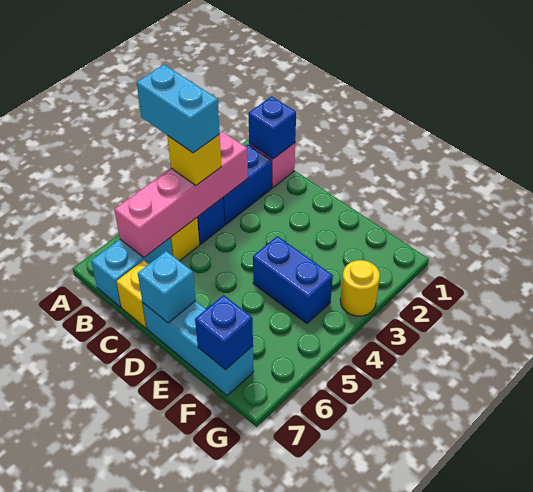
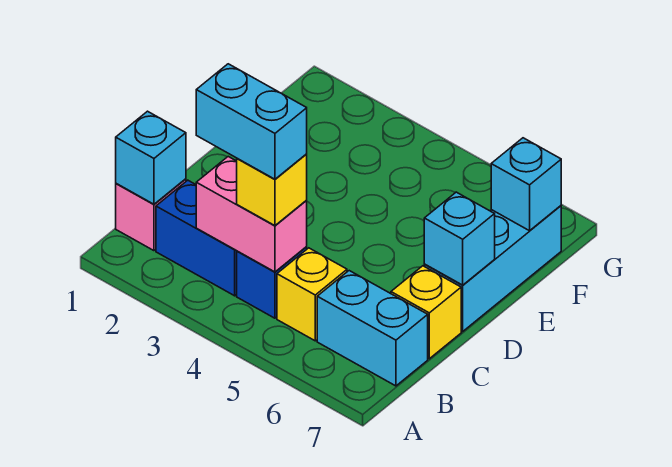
cyan 1x2 brick [137,65,220,153] -> cyan 1x2 brick turned to [196,64,307,179]
blue 1x1 brick [249,96,296,159] -> cyan 1x1 brick [116,111,186,204]
pink 1x4 brick [114,132,248,257] -> pink 1x2 brick [196,157,307,272]
blue 1x2 brick [253,236,333,323] -> none
blue 1x1 brick [195,295,253,370] -> cyan 1x1 brick [491,138,561,231]
yellow 1x1 round brick [340,260,380,316] -> none

